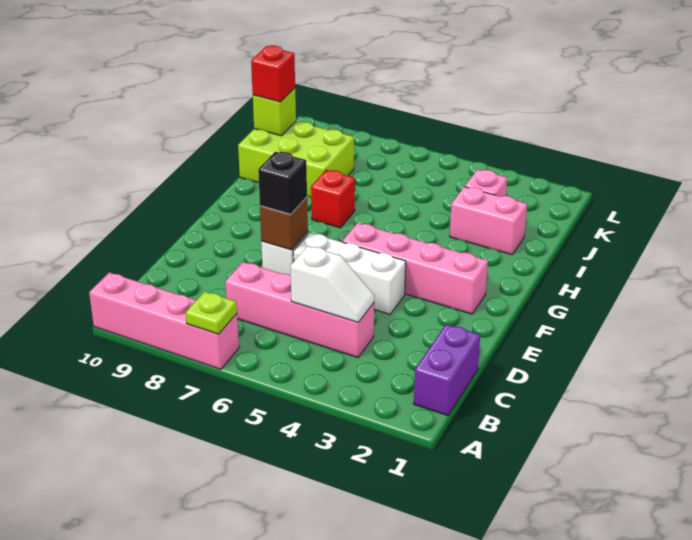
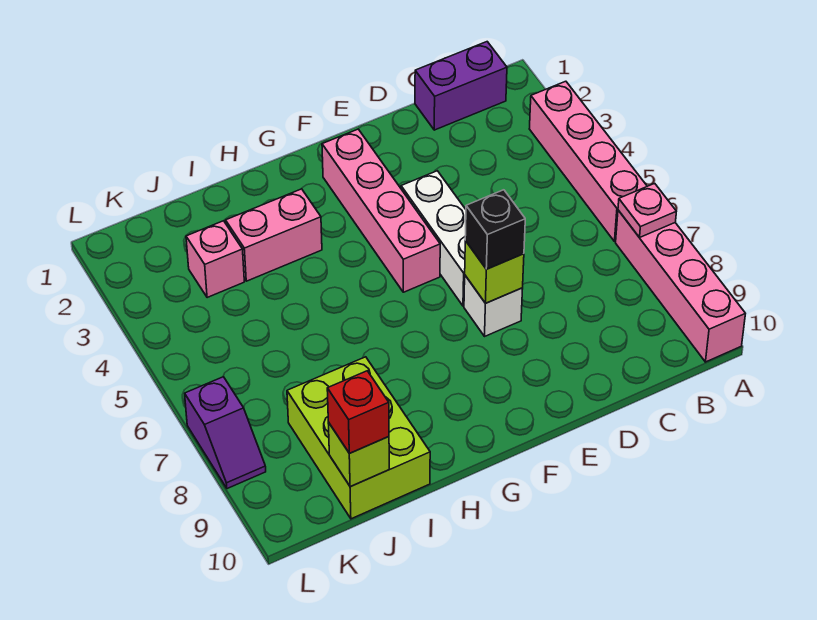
lime 1x1 plate [186,291,237,334] -> pink 1x1 plate [618,183,676,238]
pink 1x4 brick [225,262,374,358] -> pink 1x4 brick moved to [529,81,647,241]
white 1x2 slope [291,246,374,322] -> none
brown 1x1 brick [260,197,308,250] -> lime 1x1 brick [465,241,524,303]
red 1x1 brick [311,170,355,228] -> none
pink 1x2 brick [450,187,527,255] -> pink 1x2 brick turned to [226,189,322,281]
none -> purple 1x2 slope [185,377,266,489]

